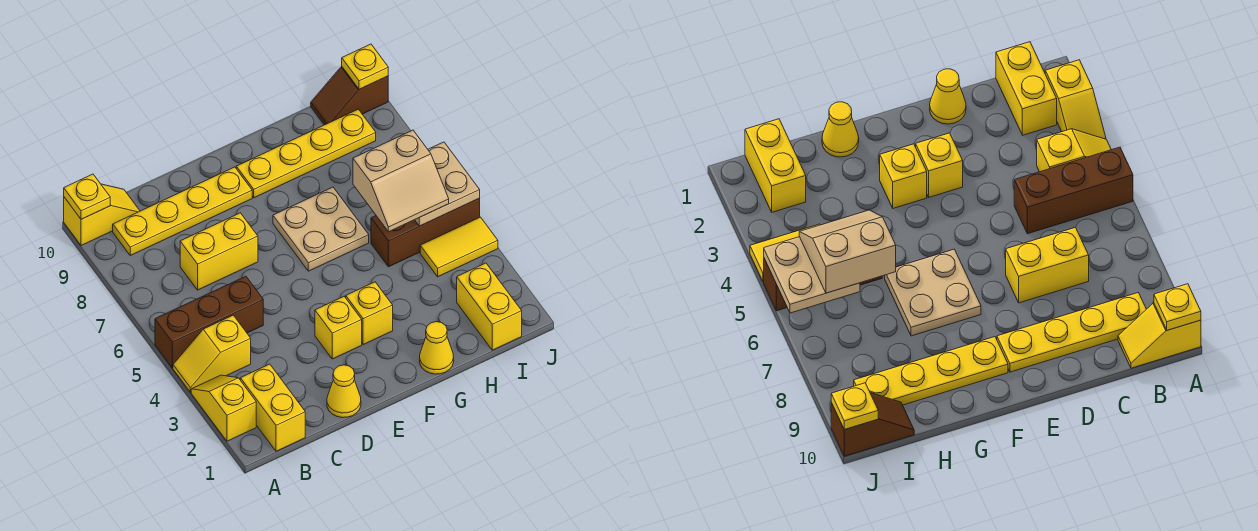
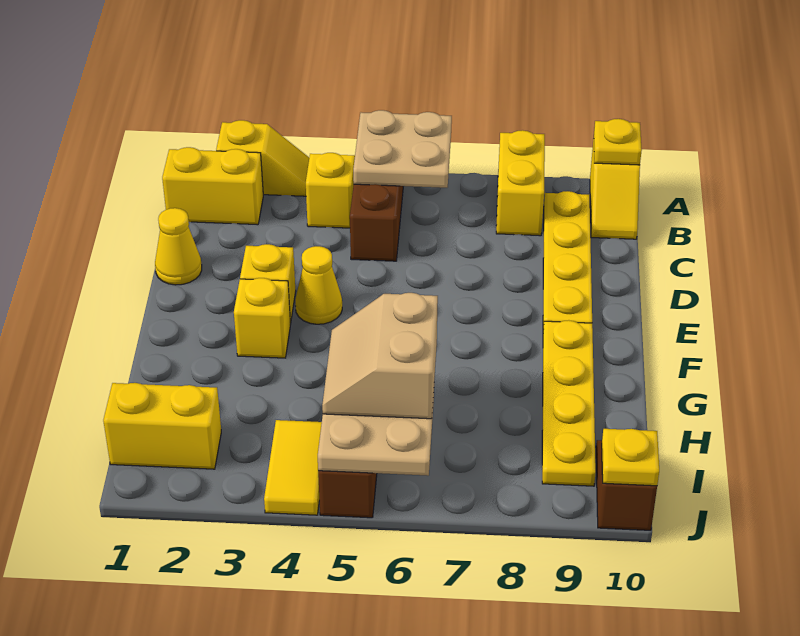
yellow 1x2 brick [180,213,258,290] -> yellow 1x2 brick moved to [496,130,545,236]
tan 2x2 plate [273,187,369,271] -> tan 2x2 plate moved to [353,110,452,188]
yellow 1x1 cone [420,322,454,374] -> yellow 1x1 cone moved to [295,246,342,324]

